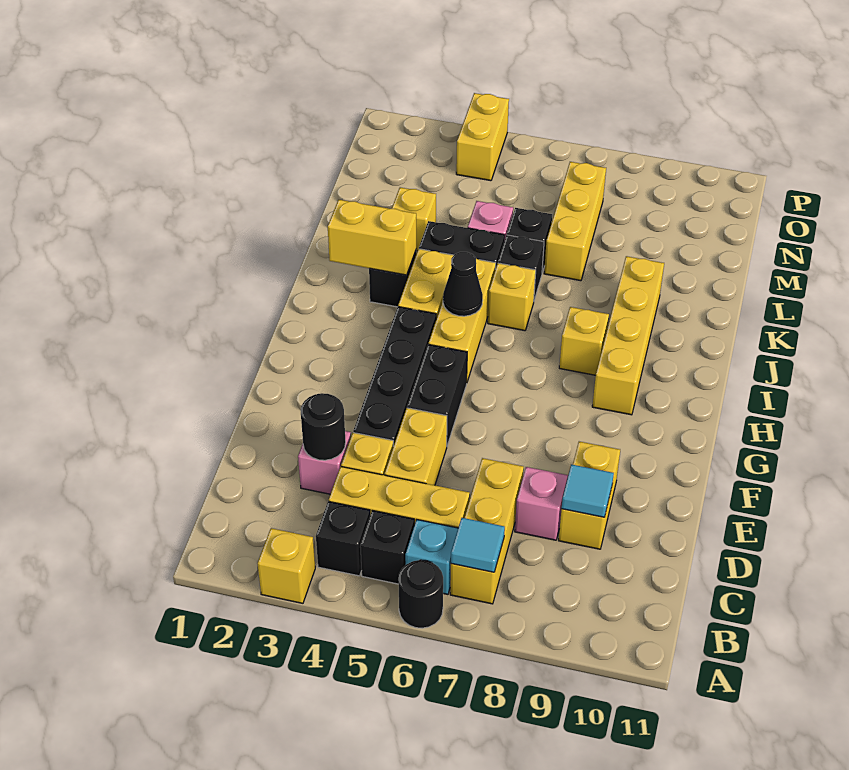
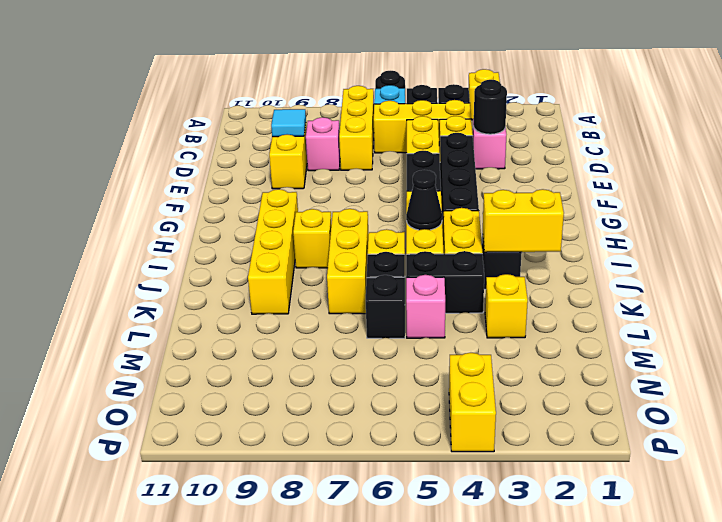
cyan 1x1 tile [451,518,505,572] -> none
yellow 1x3 brick [544,162,606,281] -> yellow 1x3 brick moved to [327,209,368,314]

